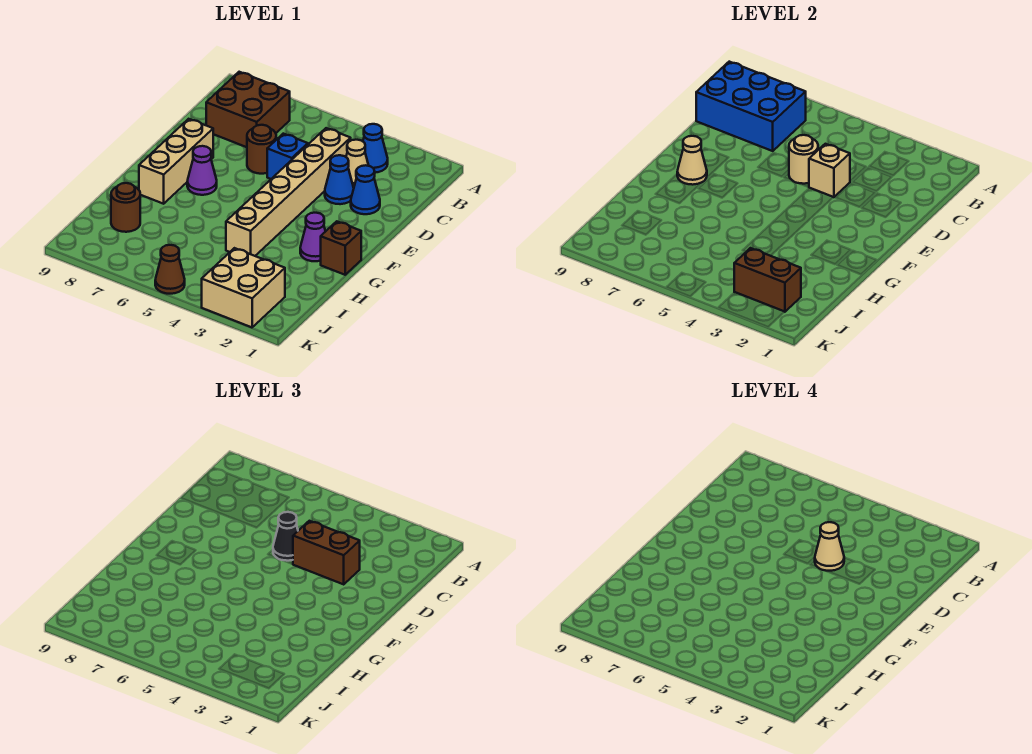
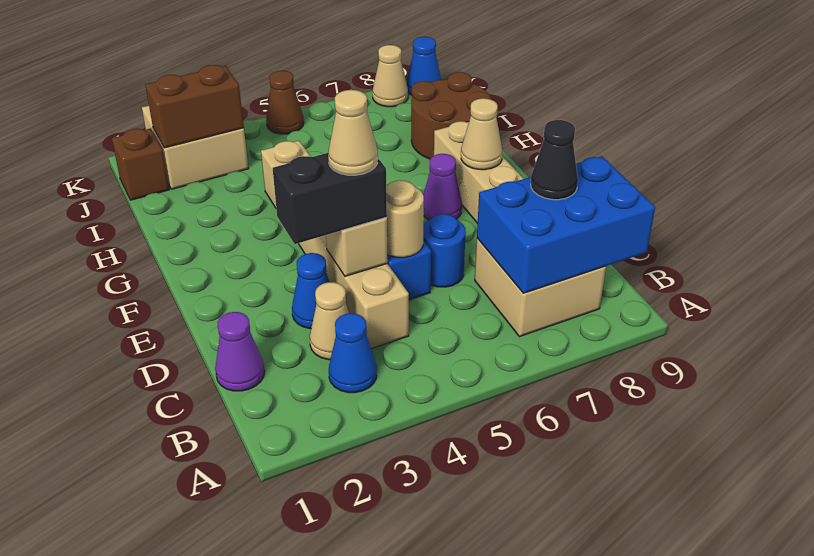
brown 2x2 brick [206,72,290,147] -> tan 2x2 brick [475,238,606,337]
blue 1x1 cone [351,165,380,214] -> blue 1x1 cone moved to [407,37,441,95]
brown 1x2 brick [293,521,360,584] -> black 1x2 brick [273,153,387,244]
black 1x1 cone [273,512,298,561] -> black 1x1 cone moved to [531,120,578,200]
brown 1x1 round brick [247,125,276,174] -> blue 1x1 round brick [423,214,466,287]
brown 1x1 brick [321,221,361,275] -> brown 1x1 brick moved to [112,128,169,200]
purple 1x1 cone [300,213,326,261] -> purple 1x1 cone moved to [215,312,265,391]
brown 1x1 round brick [111,183,140,232] -> brown 2x2 round brick [411,72,491,159]
none -> tan 1x1 cone [373,45,408,107]

